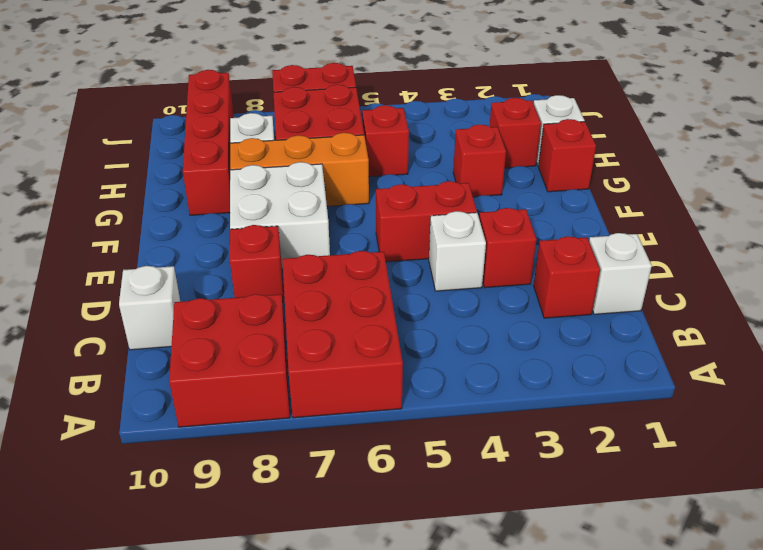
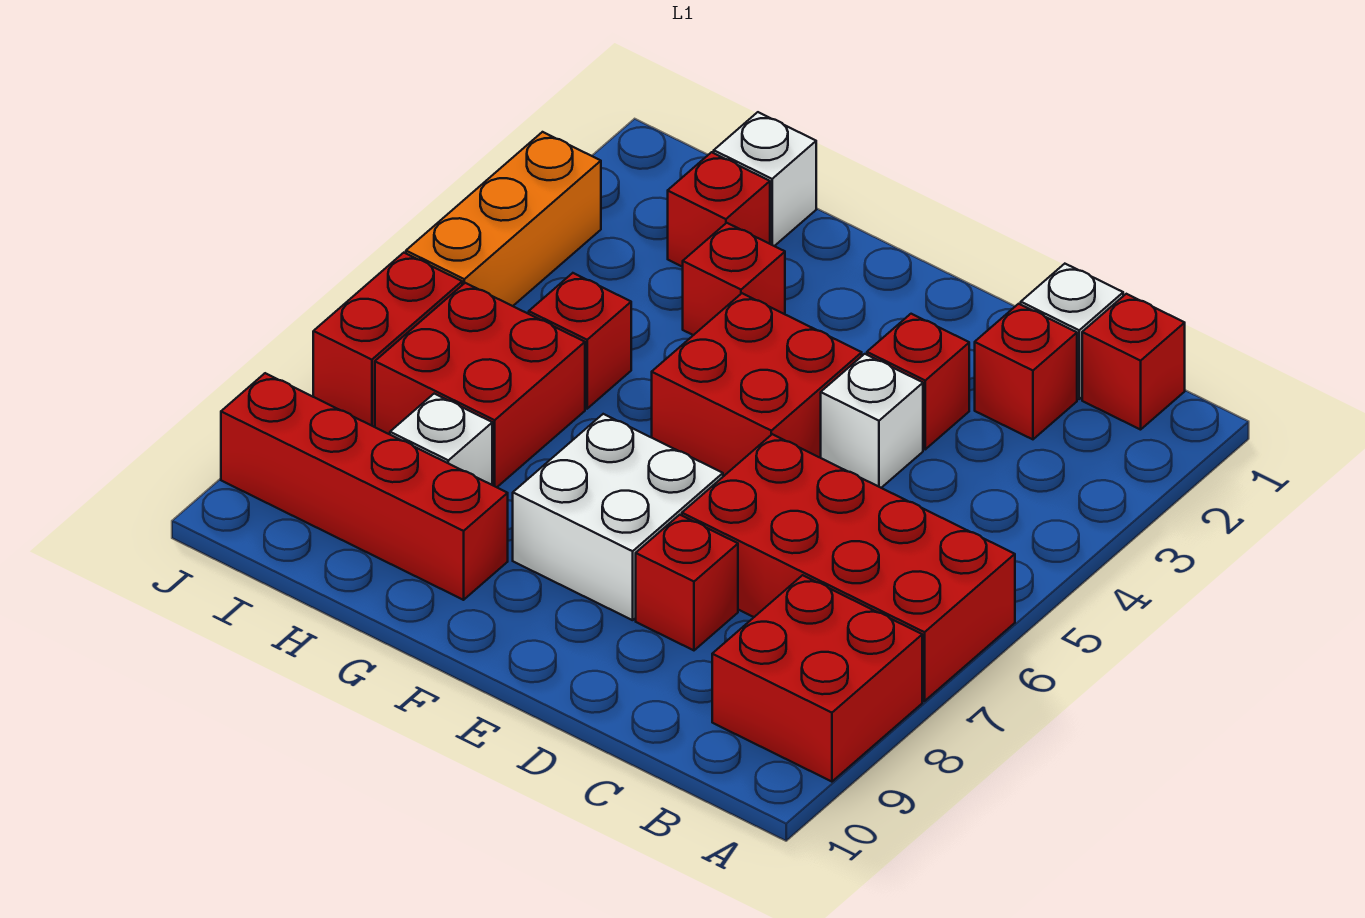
red 2x3 brick [282,251,403,418] -> red 2x4 brick [682,434,1015,701]
white 1x1 brick [119,266,180,350] -> none
red 1x2 brick [376,181,477,262] -> red 2x2 brick [652,293,862,476]
red 1x1 brick [538,119,596,192] -> red 1x1 brick moved to [1082,294,1185,430]
orange 1x3 brick [230,133,369,206] -> orange 1x3 brick moved to [406,132,601,306]

